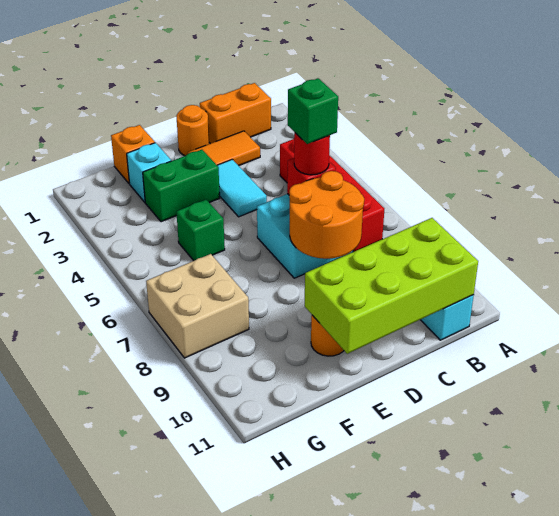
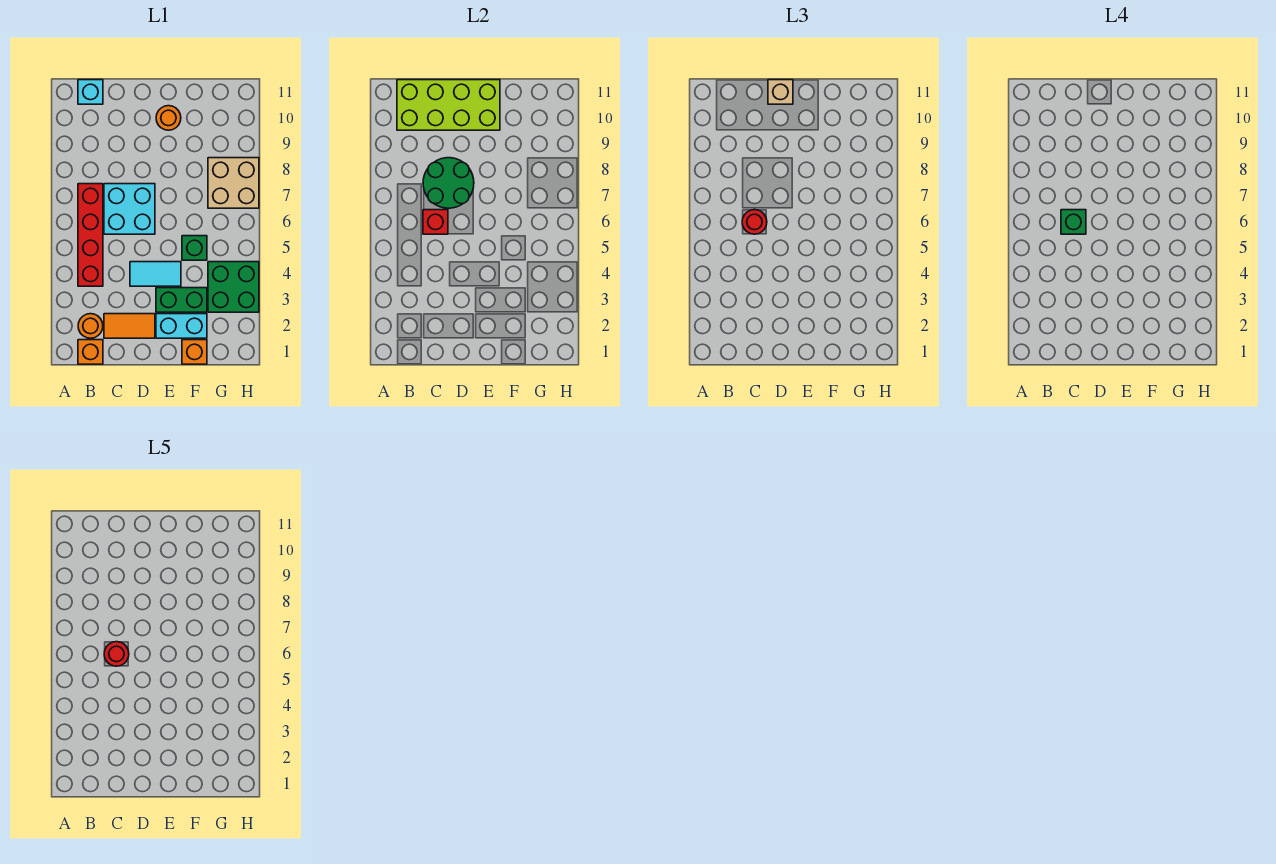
orange 1x2 brick [200,83,271,144] -> orange 1x1 brick [78,340,103,364]
none -> red 1x1 round brick [104,642,129,666]
orange 2x2 round brick [289,171,364,259] -> green 2x2 round brick [423,158,474,208]
orange 1x1 round brick [176,105,209,156] -> orange 1x1 round brick moved to [78,314,103,338]
cyan 1x2 tile [217,159,267,217] -> cyan 1x2 tile turned to [130,262,181,286]
none -> tan 1x1 brick [768,80,793,104]
cyan 1x1 brick [127,143,171,202] -> cyan 1x2 brick [156,314,207,338]
none -> green 2x2 brick [208,262,259,312]

